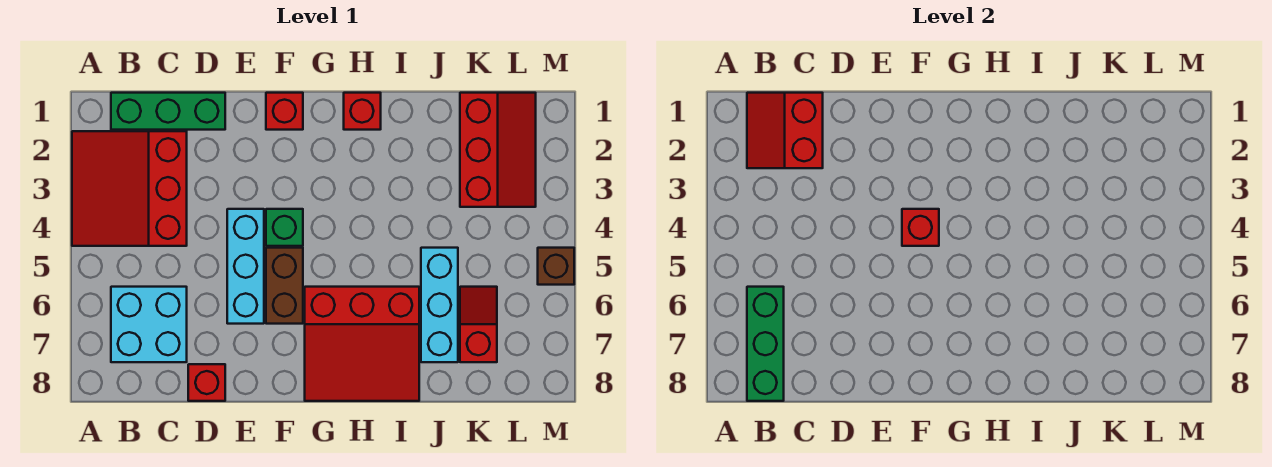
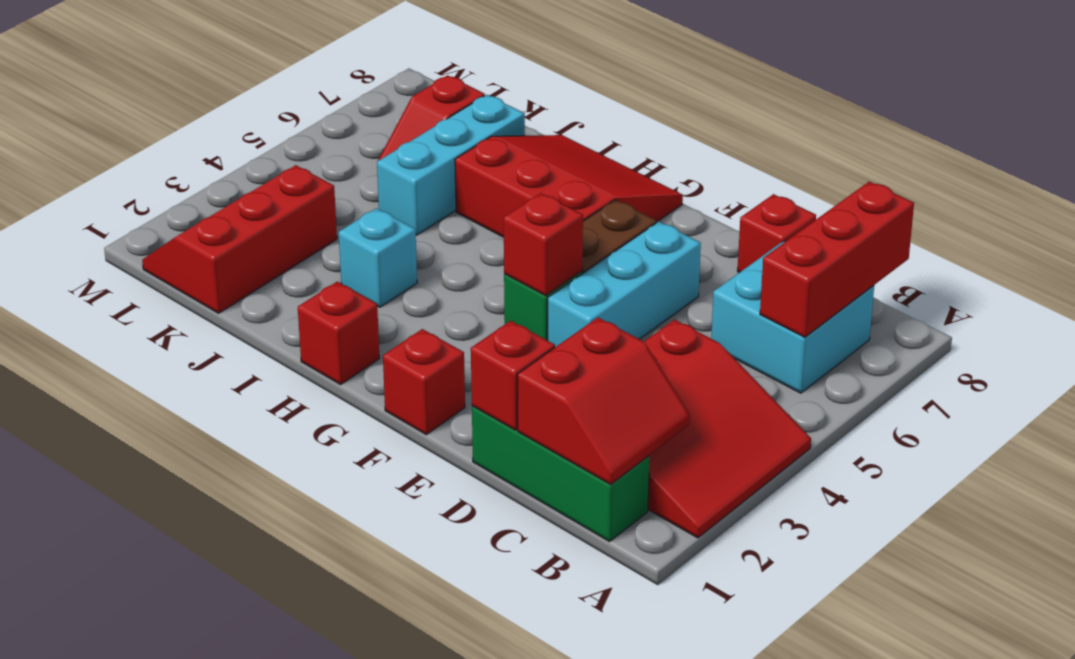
green 1x3 brick [747,287,784,401] -> red 1x3 brick [760,182,914,337]
none -> red 1x1 brick [471,321,555,430]
none -> cyan 1x1 brick [339,208,417,307]
brown 1x1 brick [538,248,574,285] -> none

